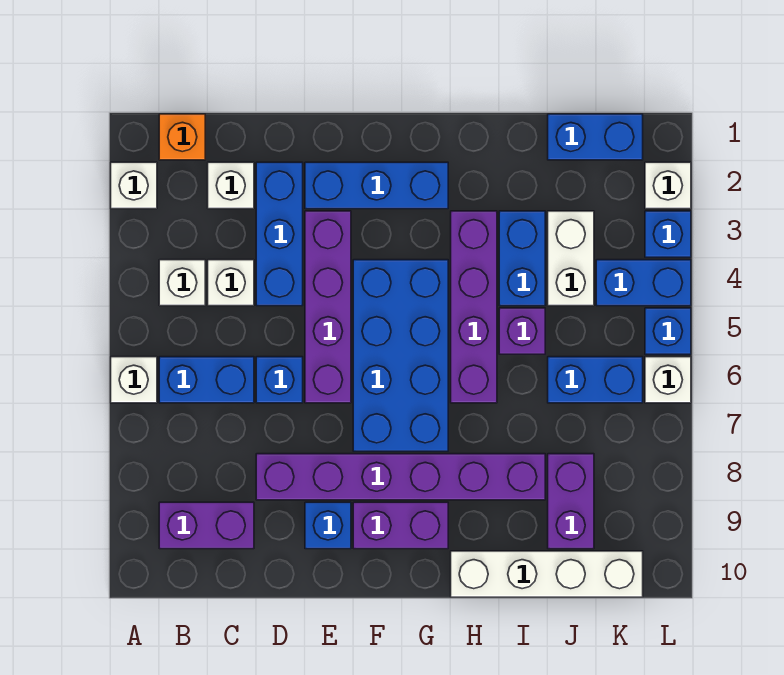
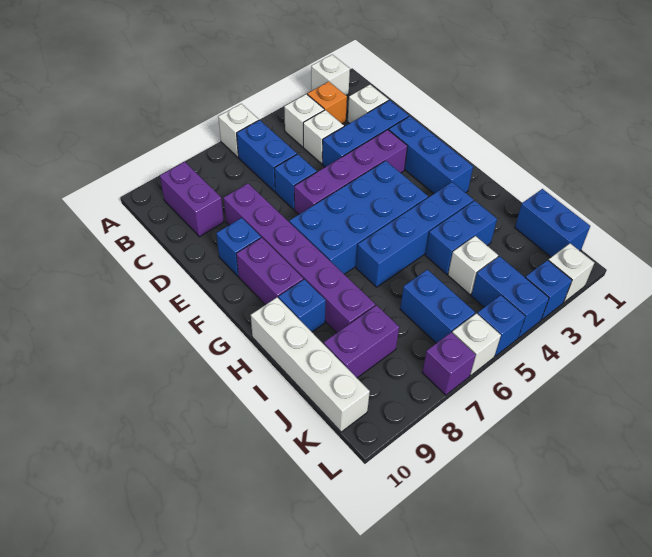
orange 1x1 brick [159,114,205,160] -> orange 1x1 brick moved to [307,82,347,124]
purple 1x4 brick [451,211,497,403] -> blue 1x4 brick [356,182,474,287]
none -> blue 1x1 brick [279,279,326,332]
purple 1x1 brick [499,308,545,354] -> purple 1x1 brick moved to [422,332,476,395]
white 1x2 brick [548,211,594,306] -> white 1x1 brick [448,236,498,295]

